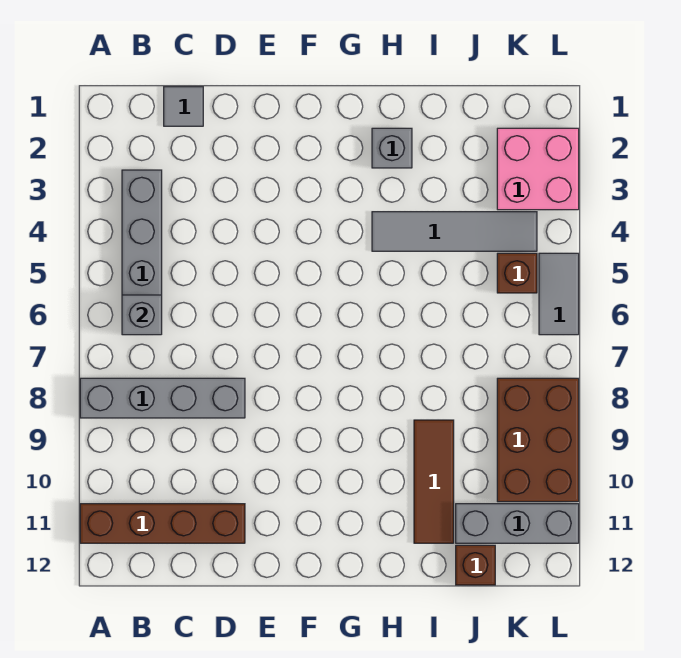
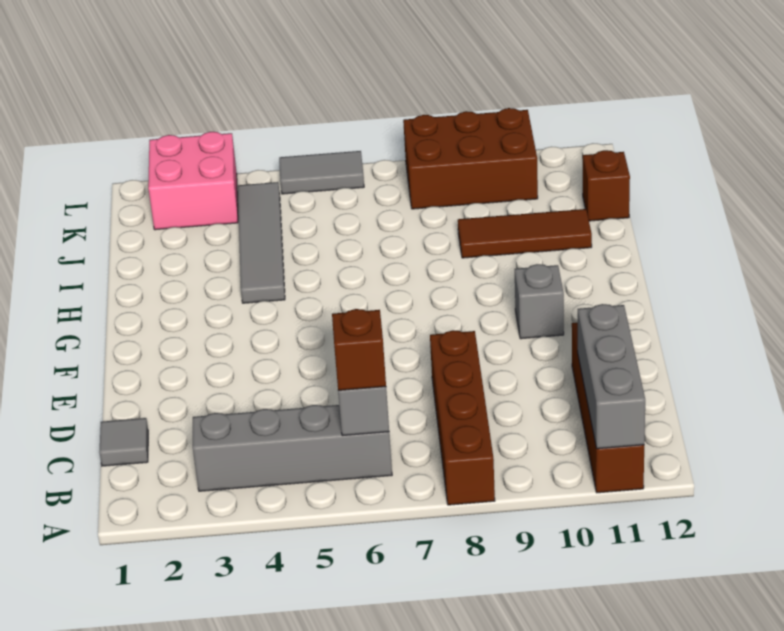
grey 1x4 brick [80,378,245,418] -> brown 1x4 brick [430,330,495,505]
grey 1x1 brick [372,128,412,168] -> grey 1x1 brick moved to [515,264,564,339]
grey 1x3 brick [456,504,579,543] -> grey 1x3 brick moved to [578,304,645,449]
brown 1x1 brick [497,253,537,293] -> brown 1x1 brick moved to [332,309,386,390]

